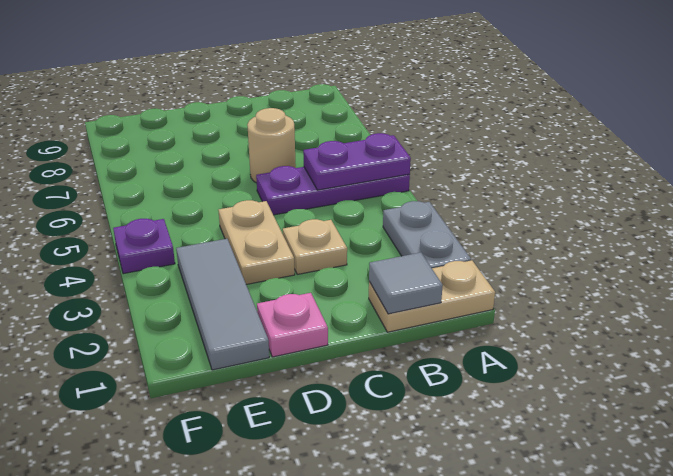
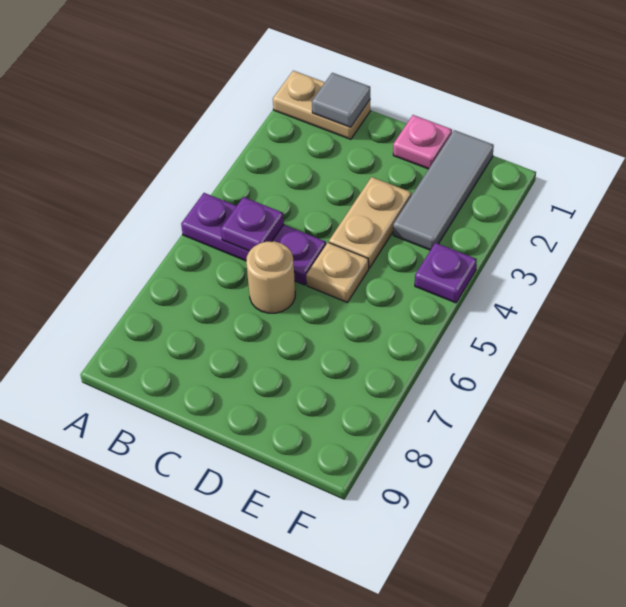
grey 1x2 plate [383,201,471,268] -> none
purple 1x2 plate [303,133,411,190] -> purple 1x1 plate [221,197,284,251]
tan 1x1 plate [283,219,347,274] -> tan 1x1 plate moved to [306,243,369,303]

